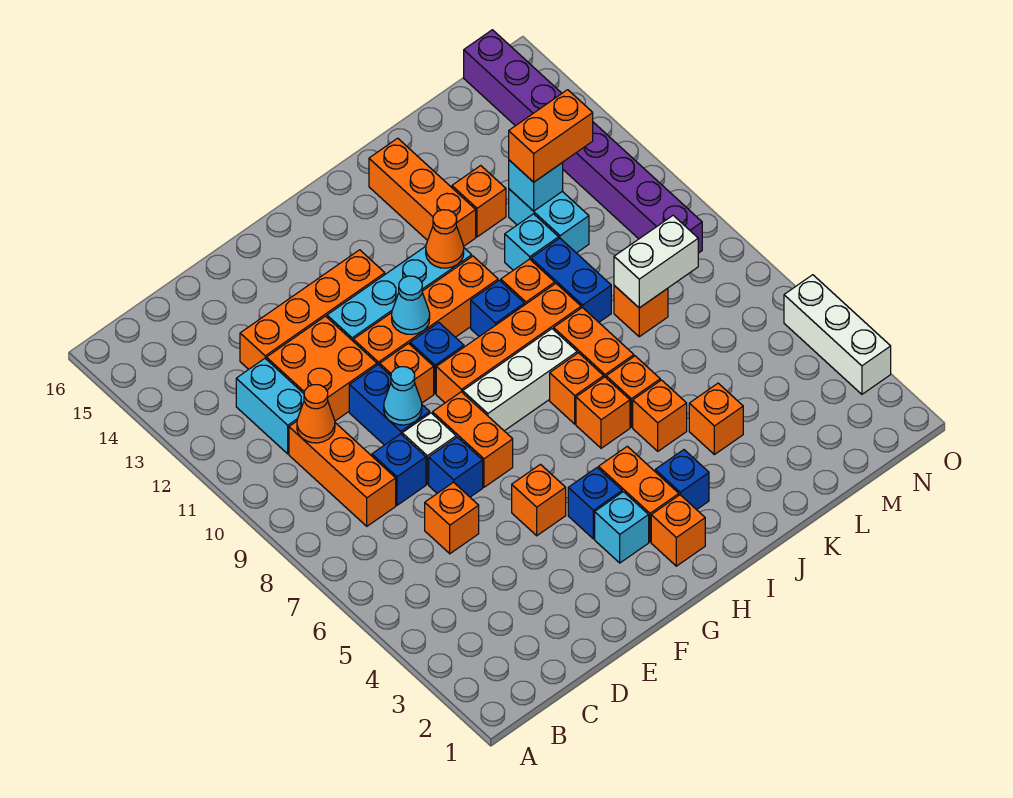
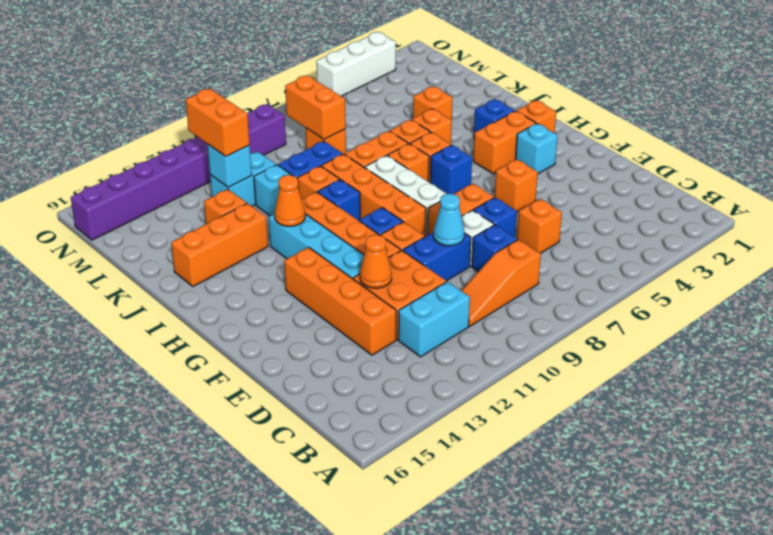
orange 1x3 brick [289,421,396,526] -> orange 1x3 slope [461,240,541,326]
orange 1x1 cone [297,385,335,443] -> orange 1x1 cone moved to [360,235,392,288]
blue 1x1 brick [568,468,622,539] -> blue 1x1 brick moved to [430,145,472,194]
cyan 1x1 cone [392,276,430,334] -> none
white 1x2 brick [614,215,698,308] -> orange 1x2 brick [285,75,346,139]

